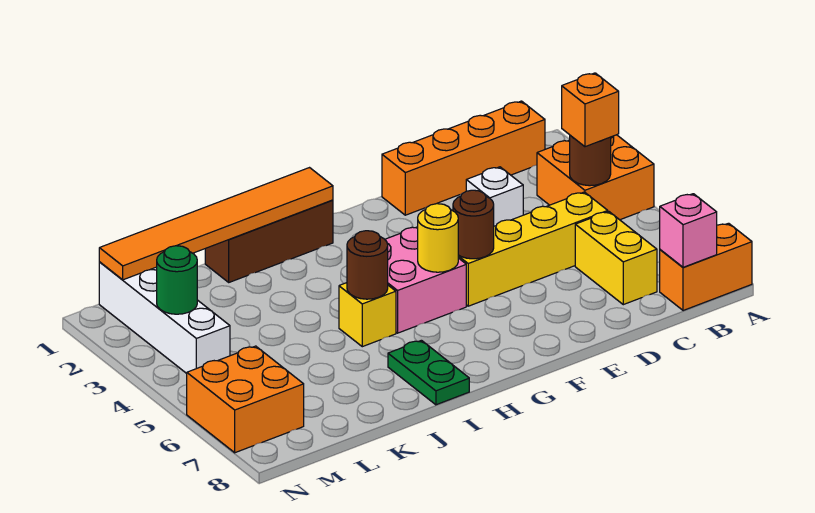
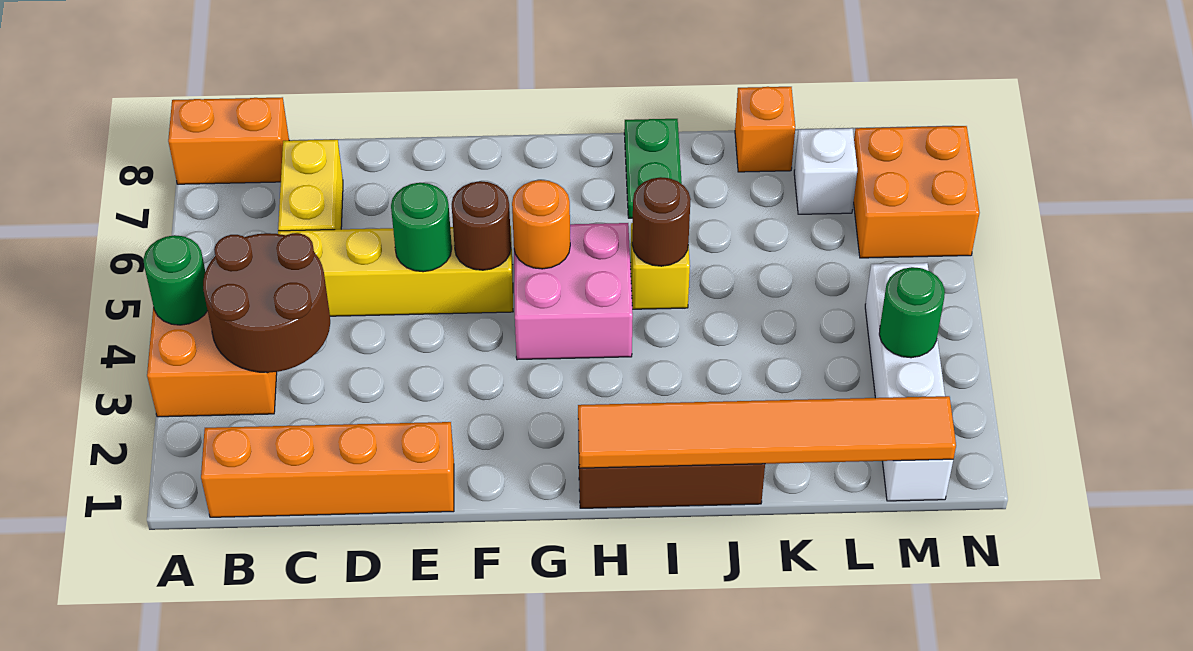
none -> green 1x1 round brick [143,235,208,325]
brown 1x1 round brick [570,135,611,186] -> brown 2x2 round brick [203,233,330,373]
orange 1x1 brick [562,73,619,147] -> orange 1x1 brick moved to [735,87,795,172]
pink 1x1 brick [660,194,717,267] -> none
white 1x1 brick [466,167,523,226] -> white 1x1 brick moved to [794,128,857,214]
none -> green 1x1 round brick [391,183,452,272]
yellow 1x1 round brick [418,204,458,272] -> orange 1x1 round brick [512,180,570,269]

